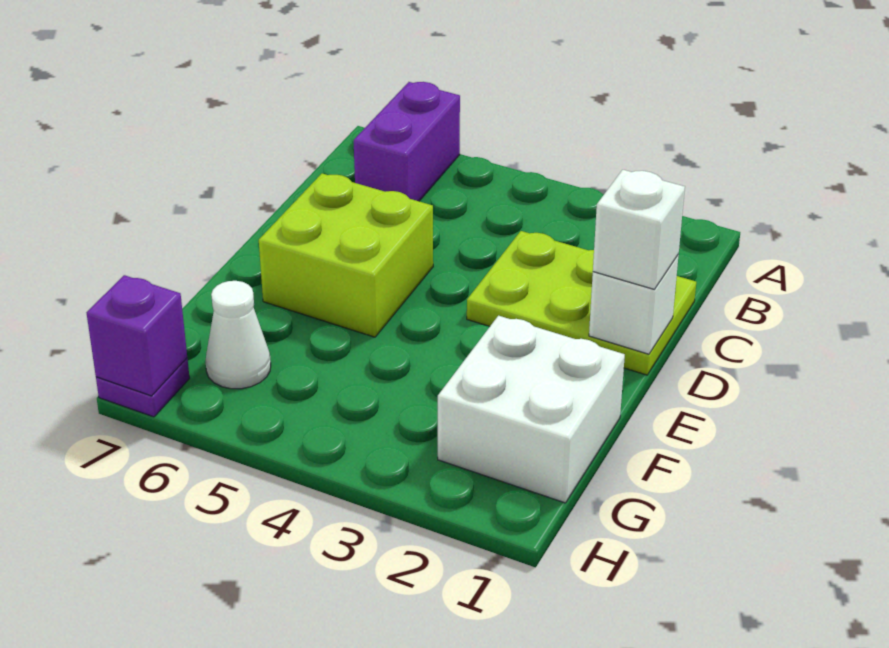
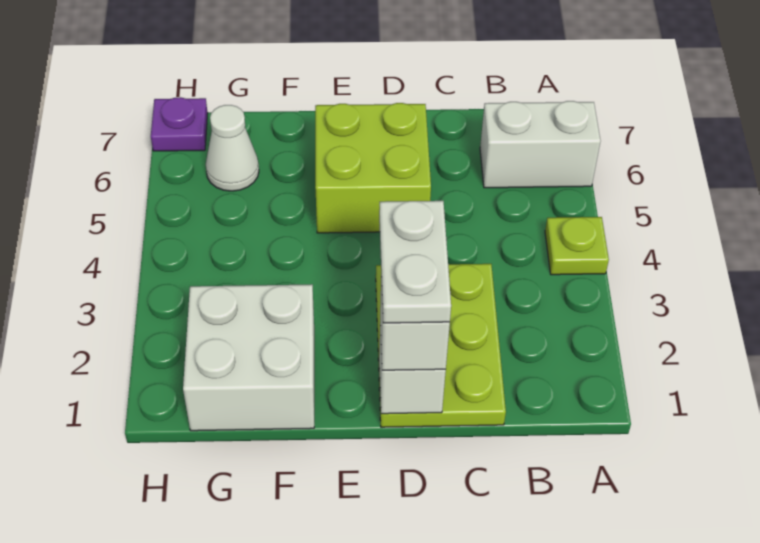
none -> lime 1x1 plate [545,217,609,275]
purple 1x2 brick [354,82,460,201] -> white 1x2 brick [480,101,601,188]
none -> white 1x2 plate [379,201,451,323]
purple 1x1 brick [86,275,187,396] -> none

